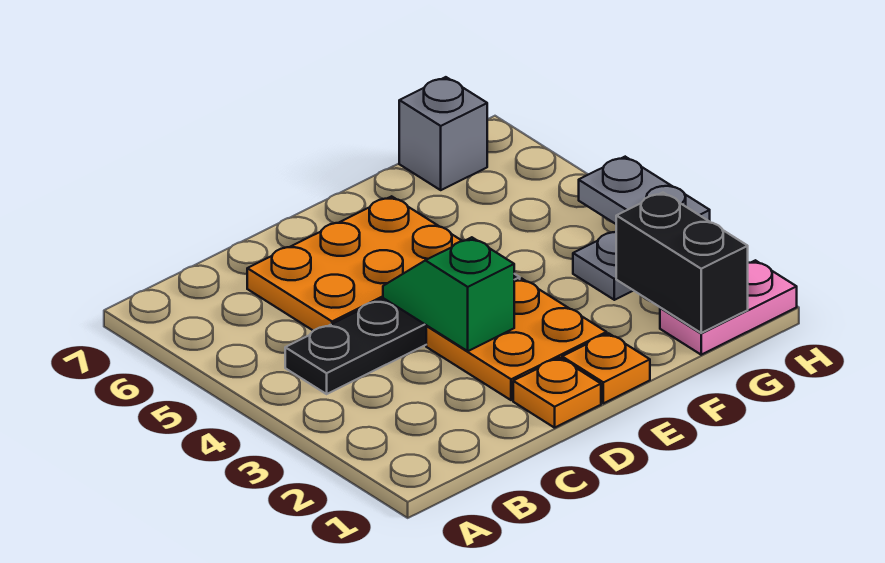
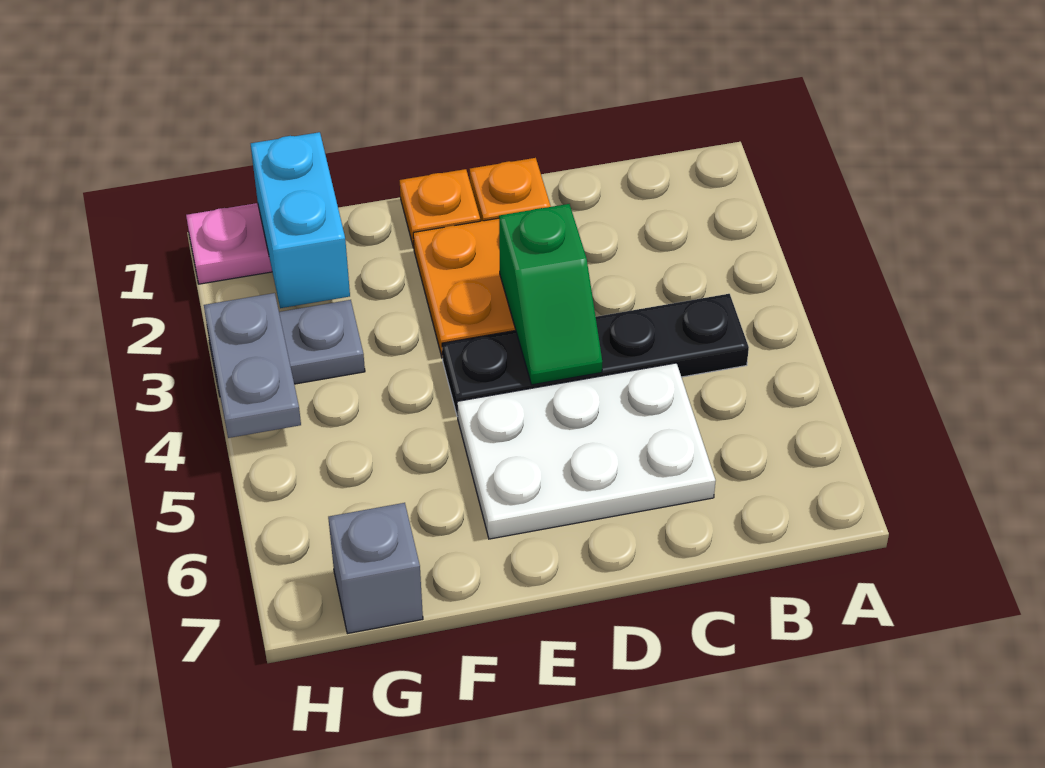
orange 2x3 plate [247,196,462,331] -> white 2x3 plate [457,363,716,539]
black 1x2 brick [616,193,748,333] -> cyan 1x2 brick [251,132,350,308]

